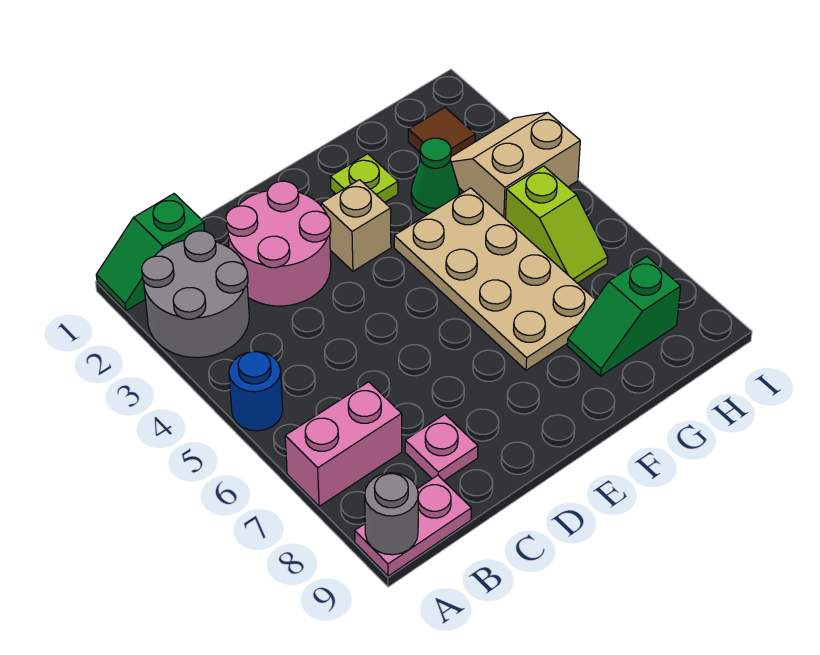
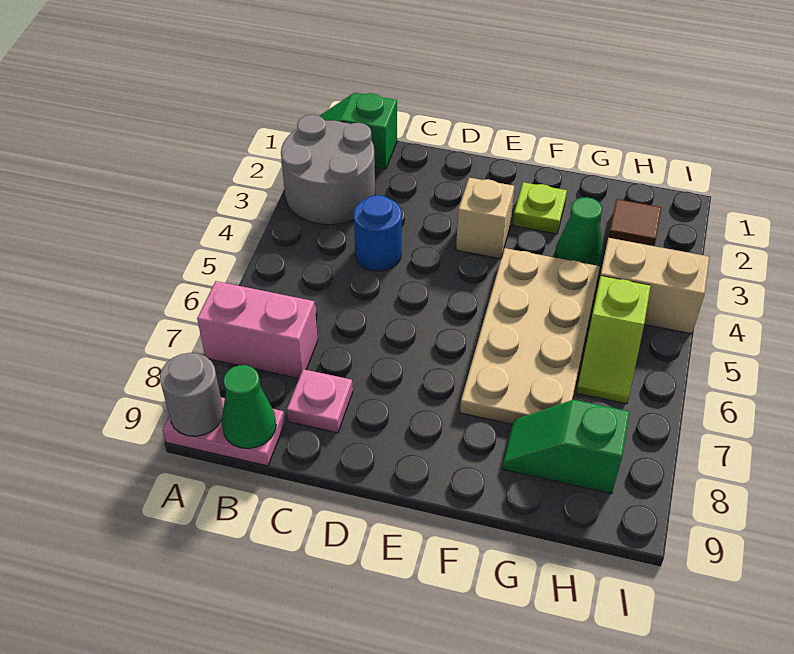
blue 1x1 round brick [229,351,283,431] -> blue 1x1 round brick moved to [354,195,402,271]
none -> green 1x1 cone [222,365,276,448]
pink 2x2 round brick [226,181,331,306] -> none

